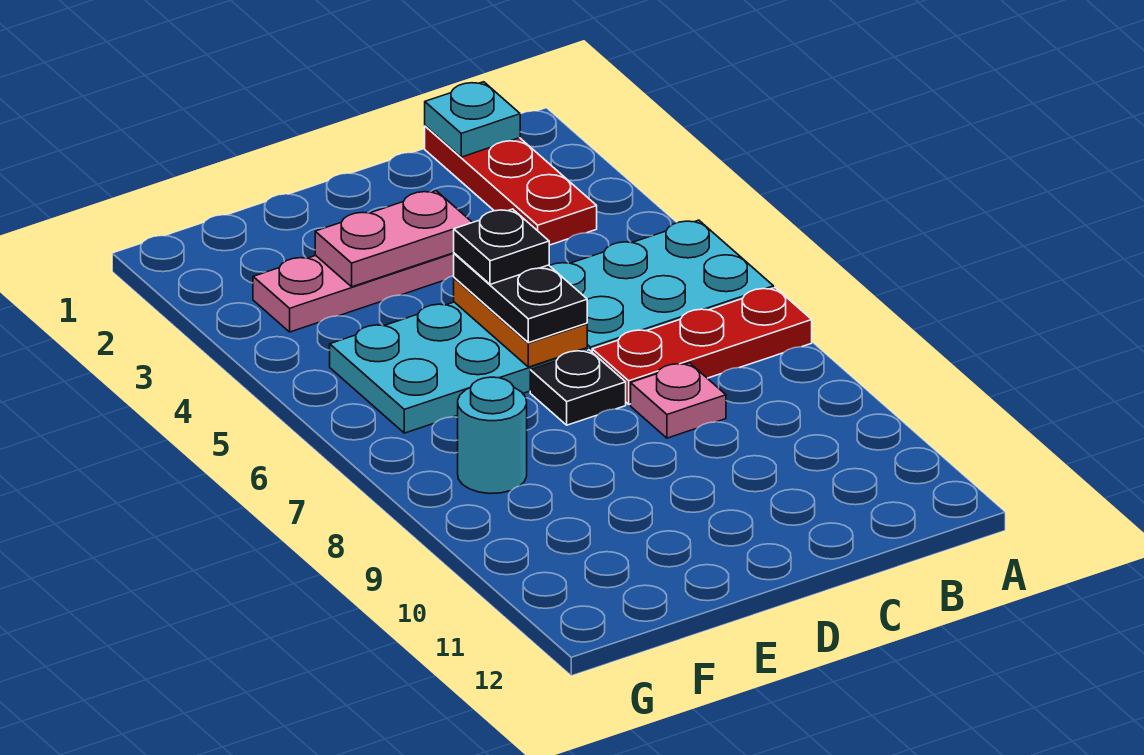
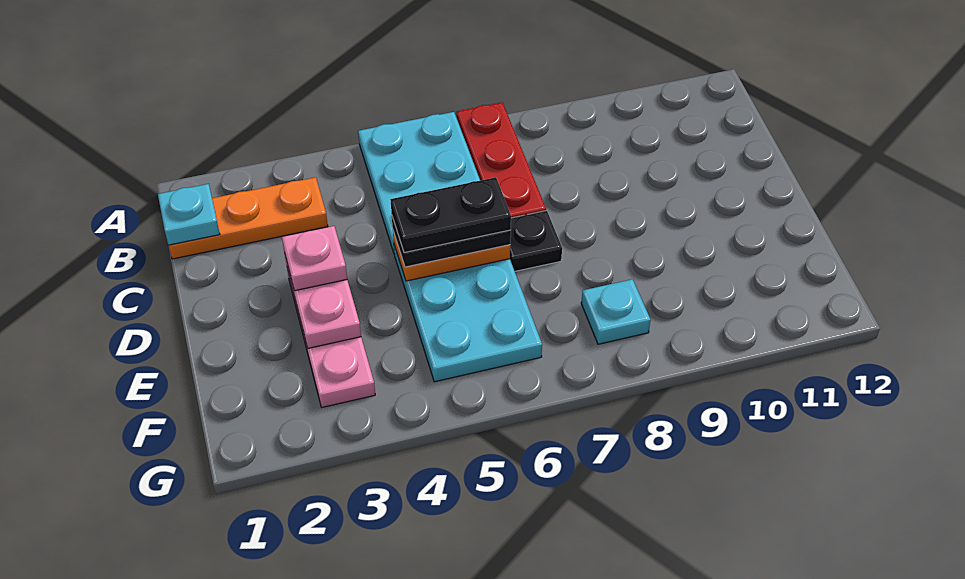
red 1x3 plate [425,126,597,245] -> orange 1x3 plate [169,177,328,259]
pink 1x1 plate [631,363,726,438] -> pink 1x1 plate moved to [282,226,347,291]
black 1x1 plate [454,209,549,285] -> black 1x2 plate [390,177,511,253]
cyan 1x1 round brick [458,377,527,494] -> cyan 1x1 plate [581,279,650,344]

